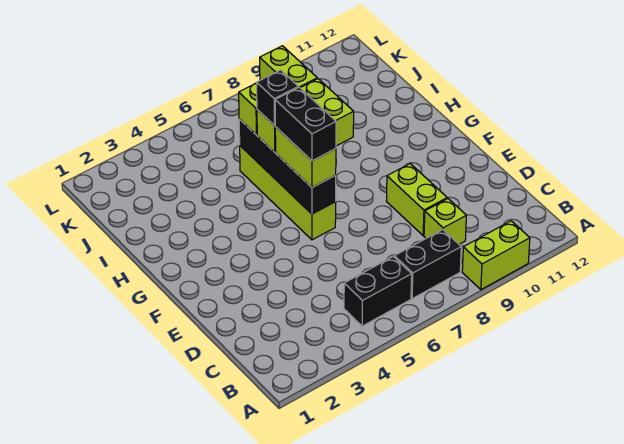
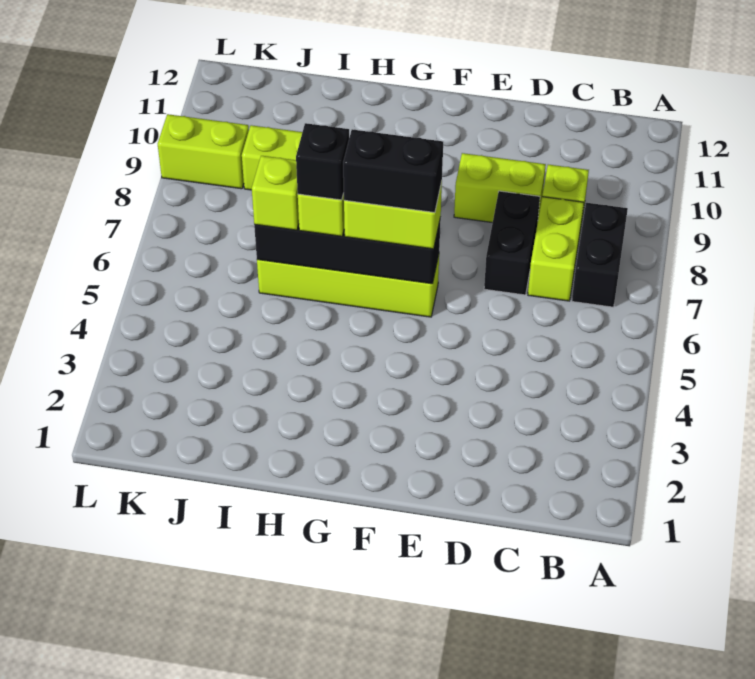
lime 1x2 brick [462,221,530,290] -> lime 1x2 brick moved to [528,197,584,301]
black 1x2 brick [344,257,412,326] -> black 1x2 brick moved to [484,191,540,295]

